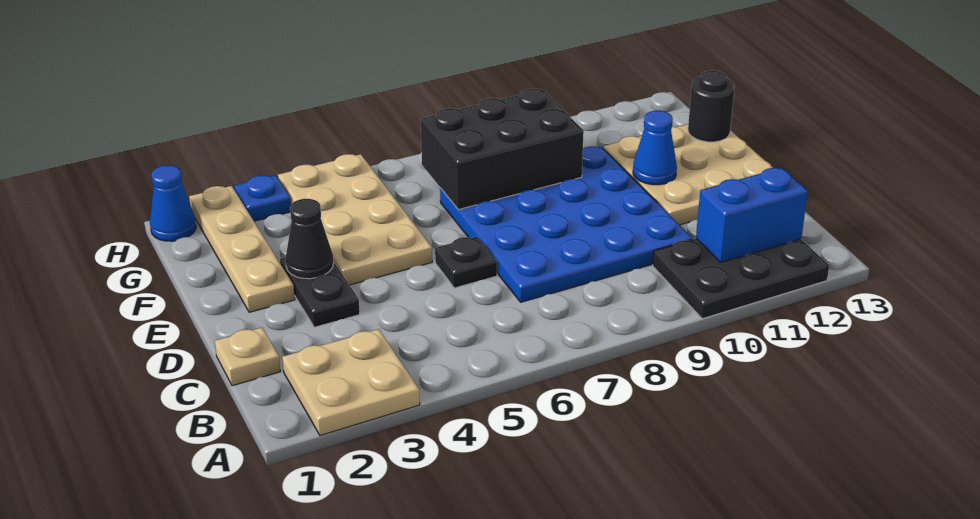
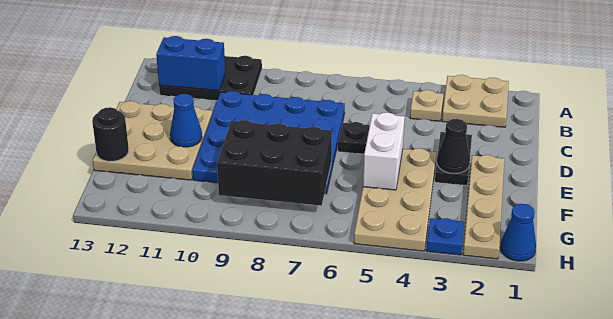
tan 1x1 plate [215,328,280,386] -> tan 1x1 plate moved to [410,90,443,121]
none -> white 1x2 brick [363,113,405,190]

